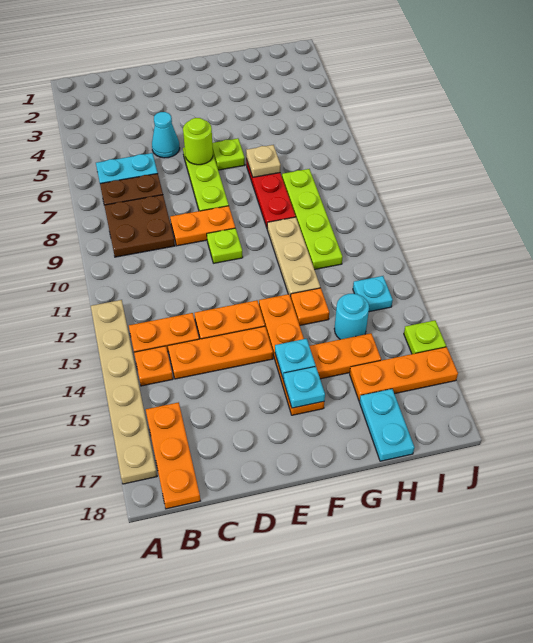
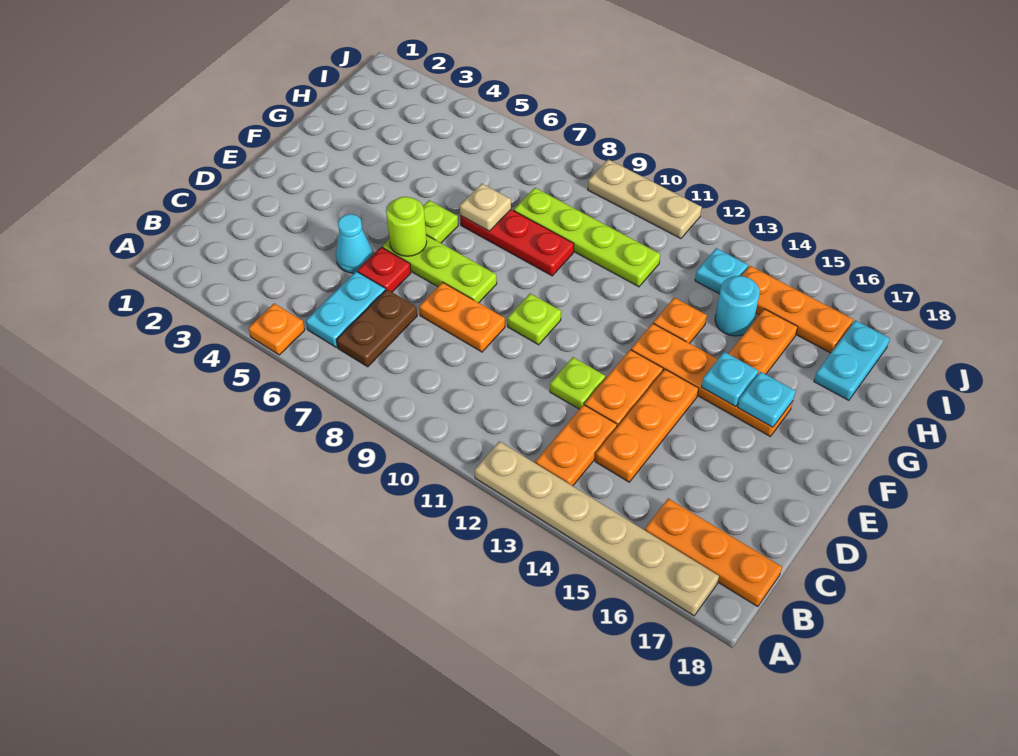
brown 2x2 plate [104,195,175,257] -> none
orange 1x1 plate [134,346,173,386] -> orange 1x1 plate moved to [248,303,305,355]
none -> red 1x1 plate [357,247,411,292]
orange 1x2 plate [170,206,235,246] -> orange 1x2 plate turned to [419,282,505,352]
tan 1x3 plate [267,217,320,297] -> tan 1x3 plate moved to [588,159,702,239]
orange 1x3 plate [350,347,458,401] -> orange 1x3 plate turned to [742,266,853,353]
cyan 1x2 plate [360,389,414,461] -> cyan 1x2 plate turned to [814,320,890,400]
lime 1x1 plate [404,320,446,354] -> lime 1x1 plate moved to [550,357,605,409]

